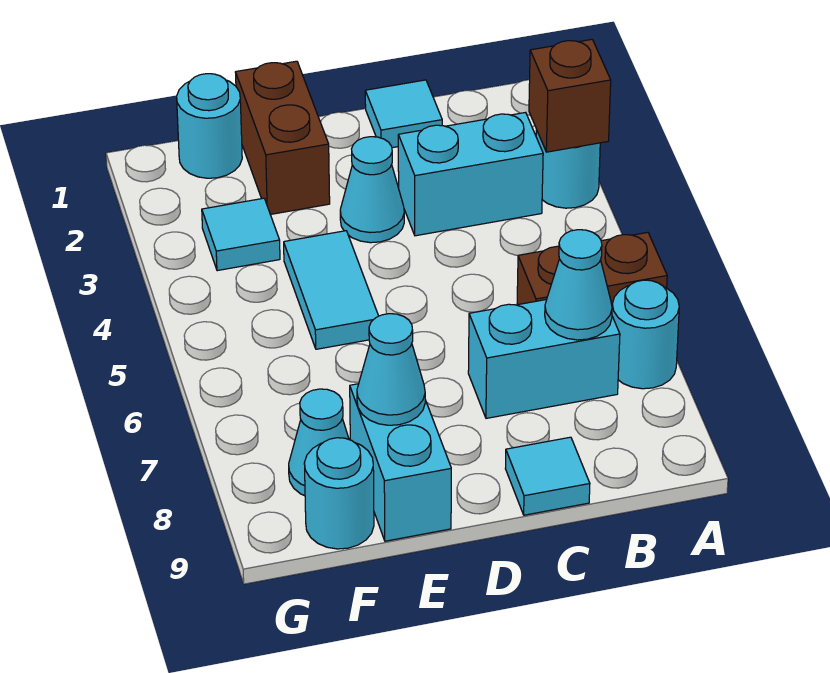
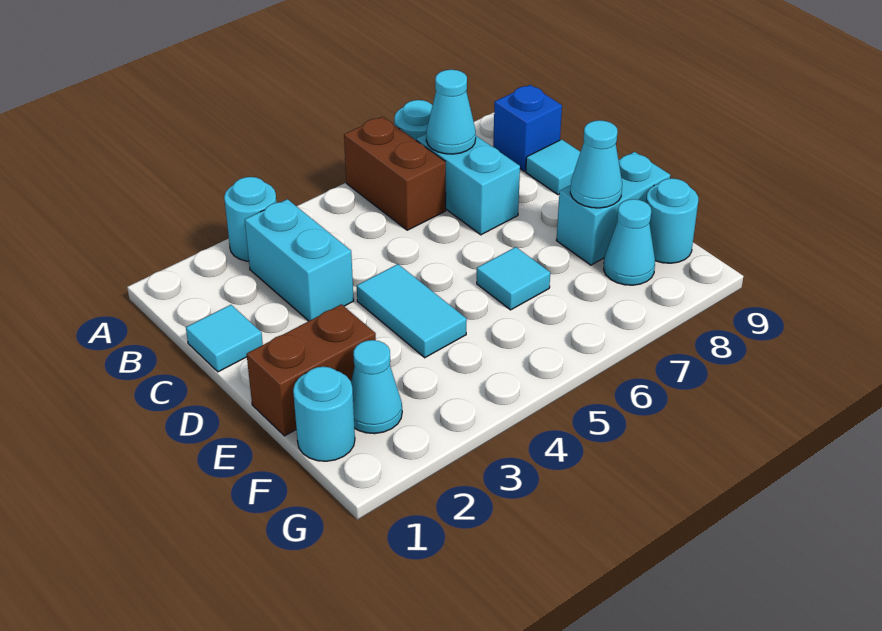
brown 1x1 brick [529,39,611,152] -> none
none -> blue 1x1 brick [493,85,562,171]
cyan 1x1 cone [340,137,404,243] -> cyan 1x1 cone moved to [351,340,402,434]
cyan 1x2 tile [284,231,378,349] -> cyan 1x2 tile turned to [357,264,467,358]
cyan 1x1 tile [202,198,280,271] -> cyan 1x1 tile moved to [477,247,550,310]

